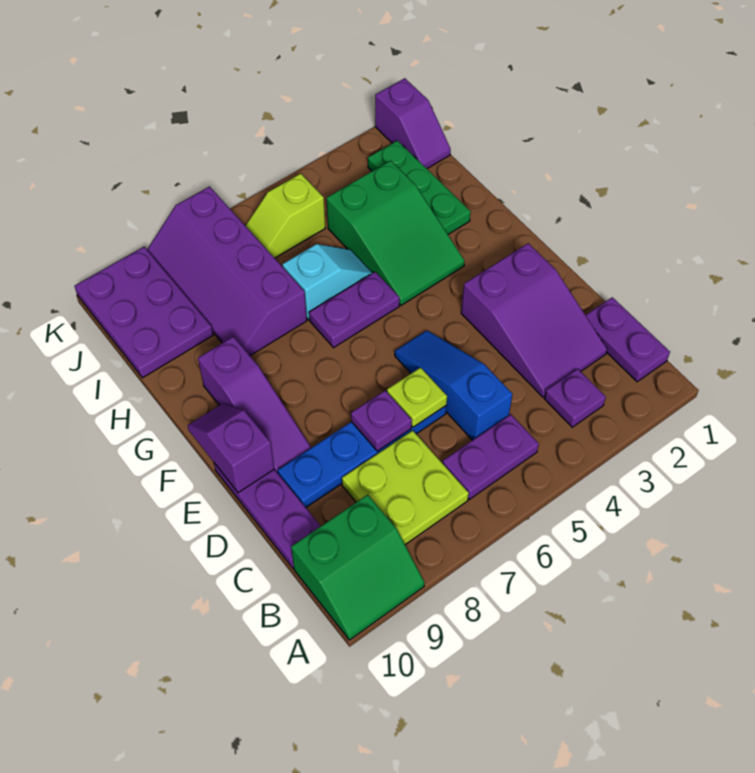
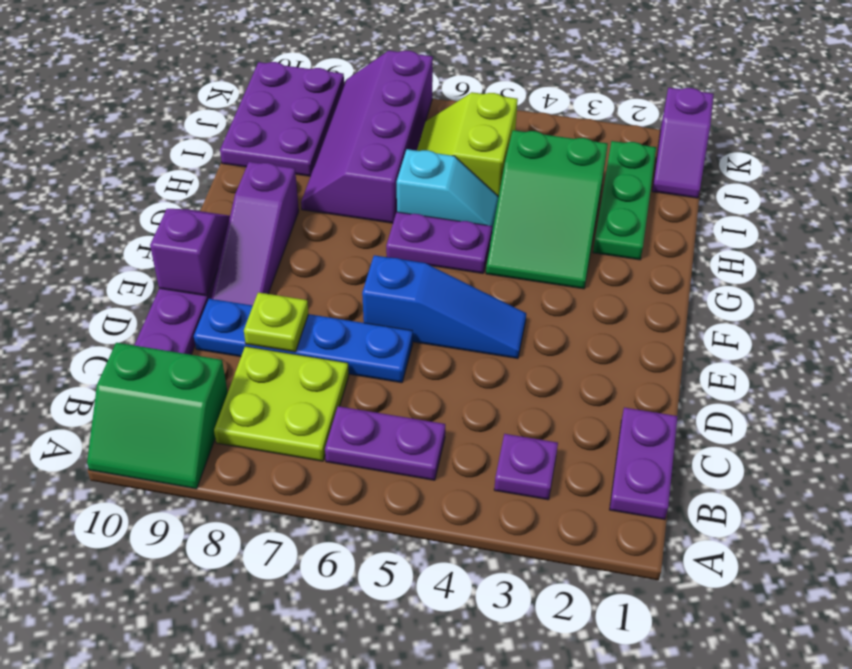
purple 2x3 slope [461,243,607,397] -> none
blue 1x3 slope [395,331,512,440] -> blue 1x3 slope turned to [362,255,526,359]
lime 1x1 plate [387,367,447,427] -> lime 1x1 plate moved to [244,292,309,352]
purple 1x1 plate [351,390,412,451] -> none
lime 1x2 slope [245,173,325,258] -> lime 2x2 slope [417,92,518,196]

